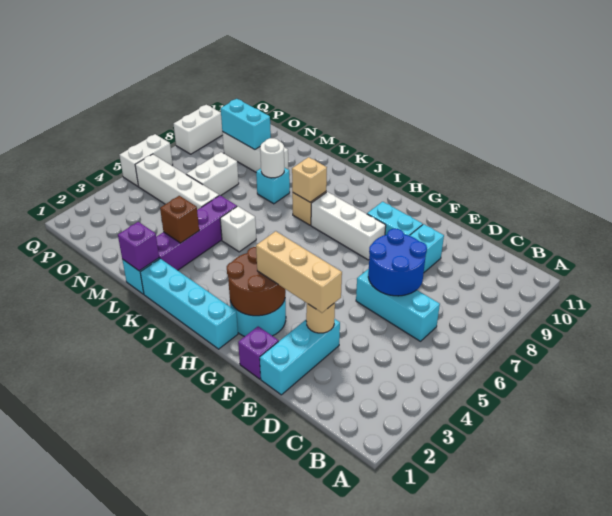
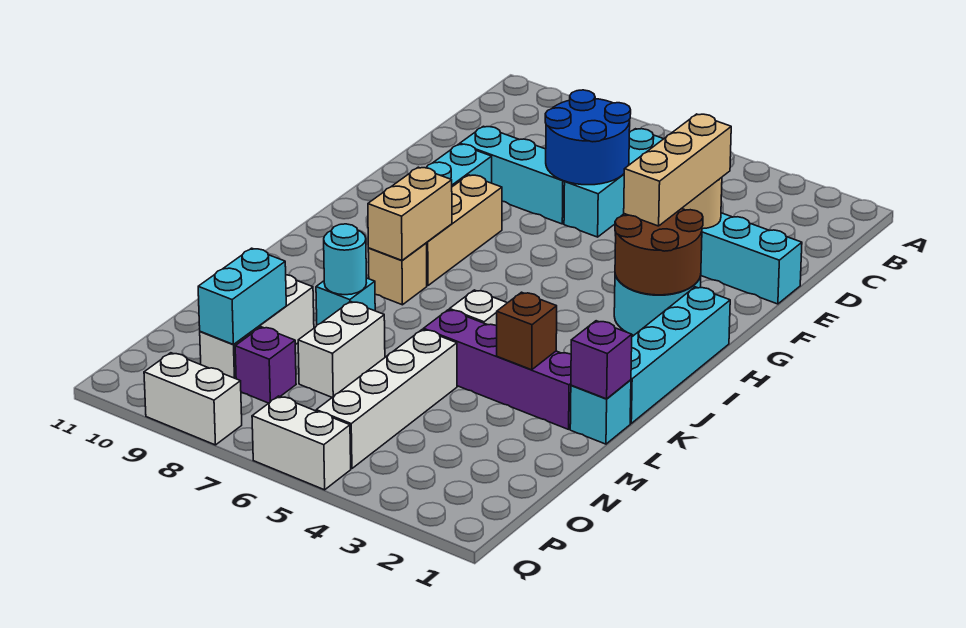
purple 1x1 brick [238,326,279,379] -> purple 1x1 brick moved to [235,327,296,403]
white 1x3 brick [311,192,386,260] -> tan 1x3 brick [427,175,502,286]
tan 1x1 brick [292,157,327,202] -> tan 1x2 brick [368,167,452,260]
white 1x1 round brick [260,138,284,178] -> cyan 1x1 round brick [324,224,366,295]
white 1x2 brick [186,152,239,196] -> white 1x2 brick turned to [298,301,385,397]

